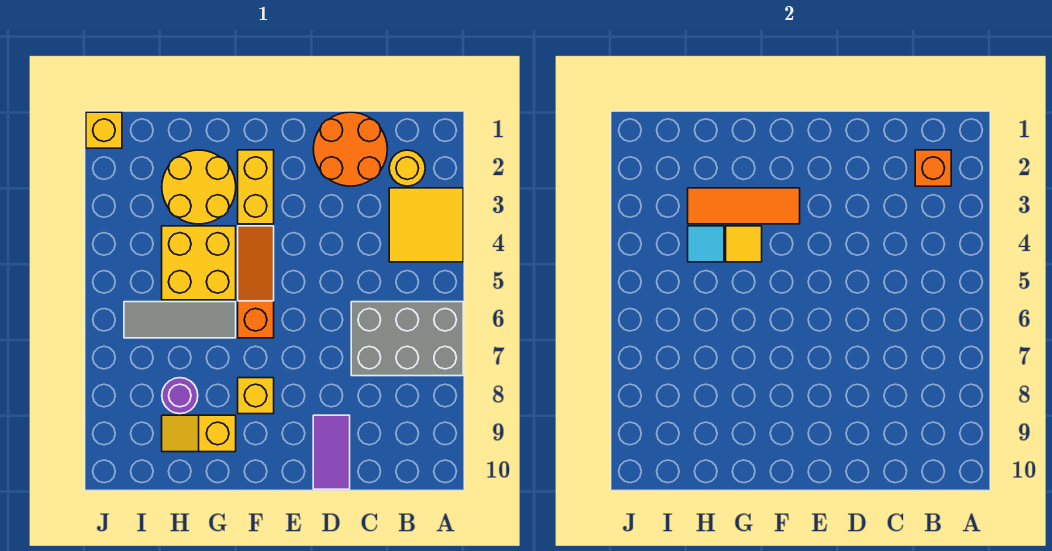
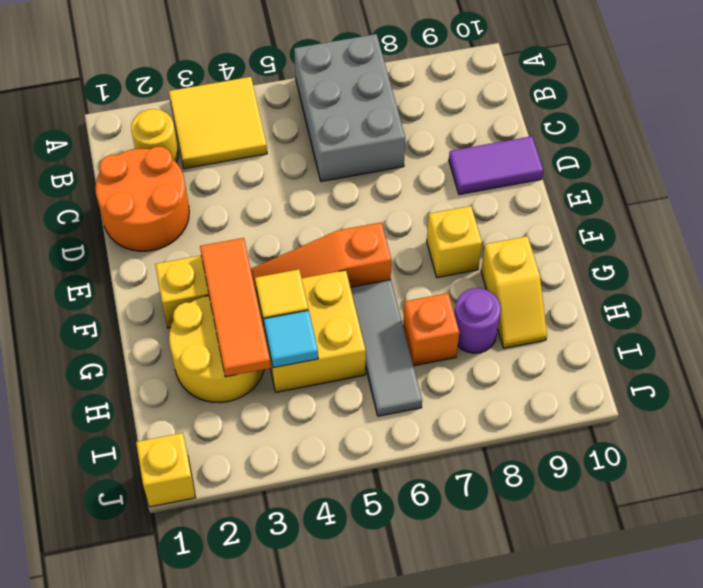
orange 1x1 brick [915,150,951,186] -> orange 1x1 brick moved to [403,293,459,366]

